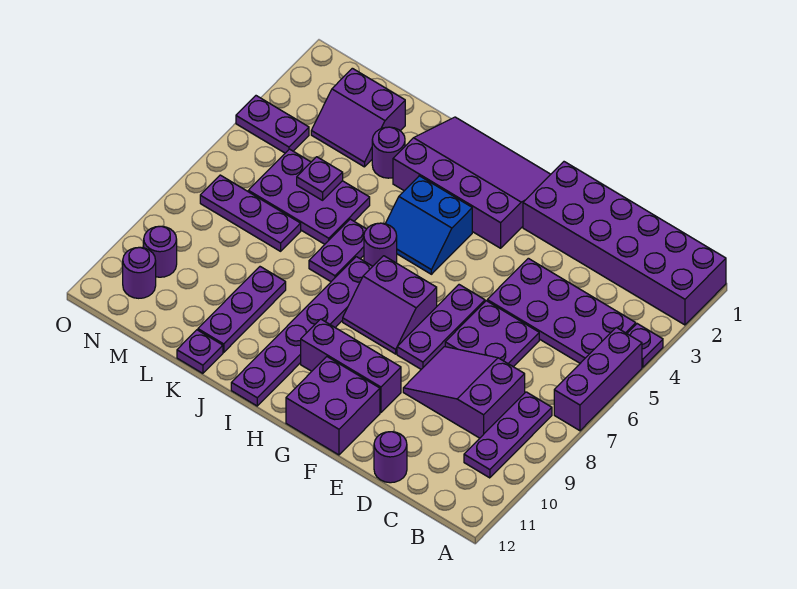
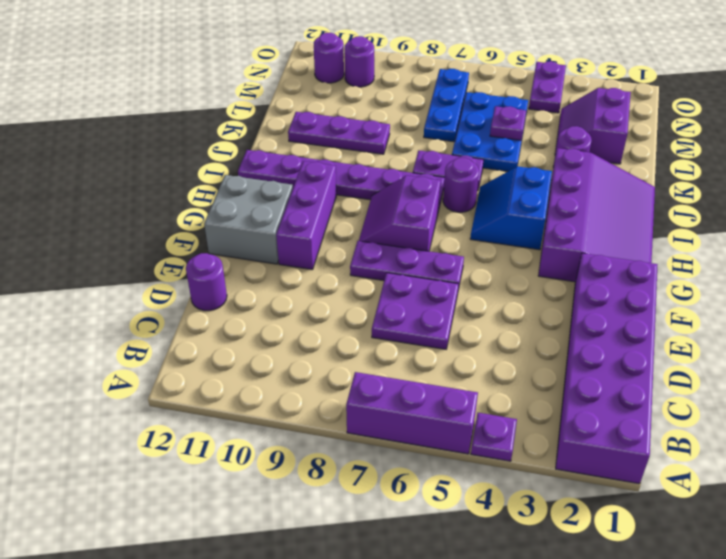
purple 2x4 plate [487,258,636,363] -> none
purple 1x3 plate [464,392,552,478] -> none
purple 2x3 slope [403,347,525,438] -> none
purple 2x2 brick [286,357,380,455] -> grey 2x2 brick [204,175,293,264]
purple 2x3 plate [248,149,370,244] -> blue 2x3 plate [452,92,528,171]
purple 1x1 plate [177,330,223,373] -> none
purple 1x3 plate [200,175,301,251] -> blue 1x3 plate [424,69,469,142]

